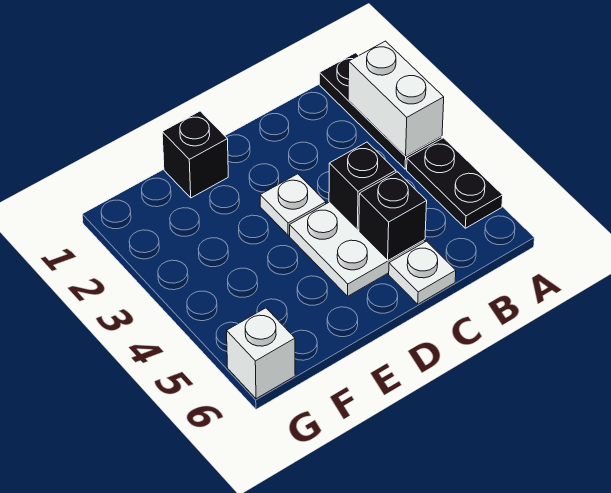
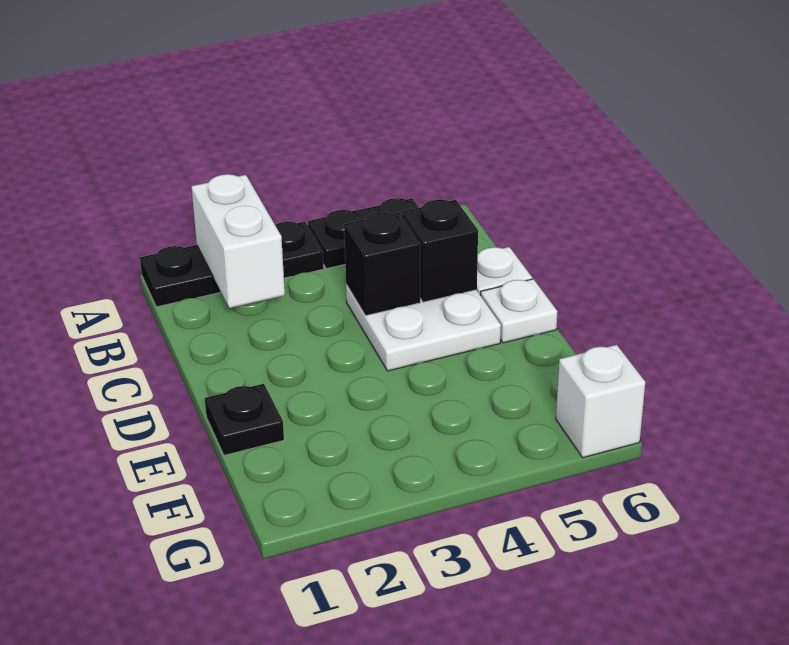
white 1x2 brick [348,41,444,156] -> white 1x2 brick turned to [191,174,285,308]
white 1x1 plate [260,174,326,235] -> white 1x1 plate moved to [481,279,558,343]
black 1x1 brick [162,111,228,198] -> black 1x1 plate [205,384,284,455]

